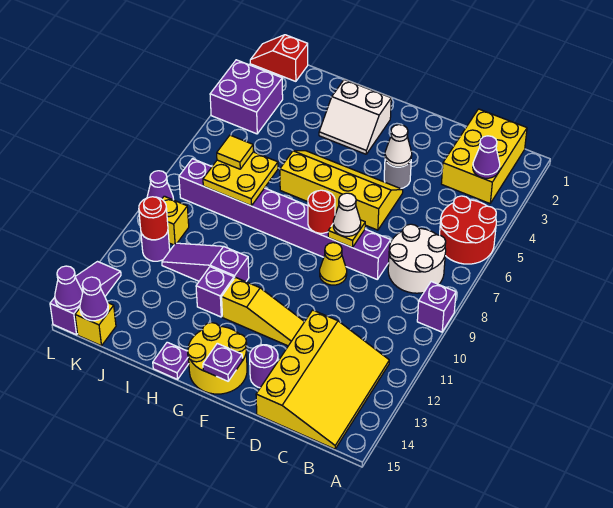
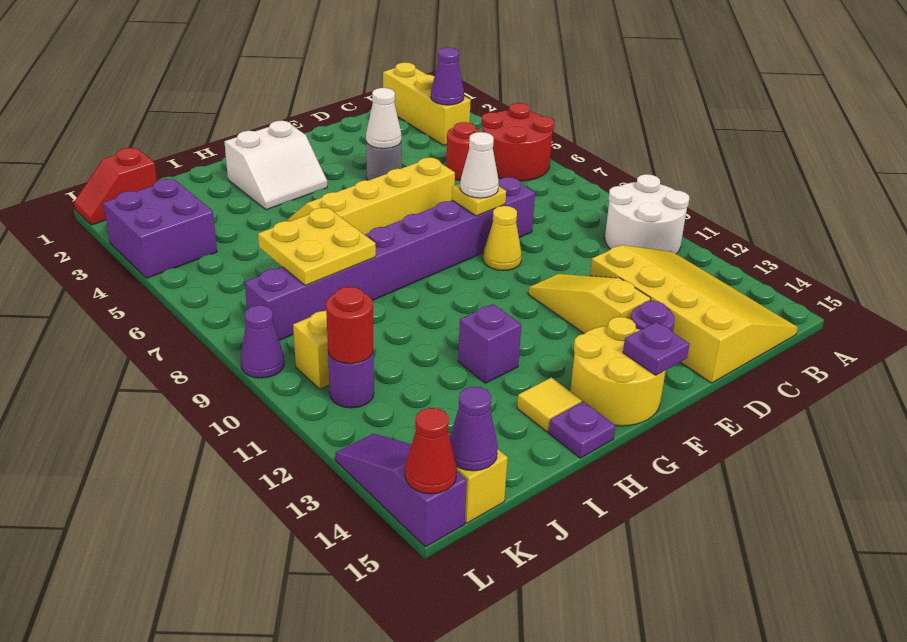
purple 1x1 brick [417,282,456,332] -> none
yellow 2x3 brick [441,109,527,203] -> yellow 1x3 brick [383,62,471,145]
white 2x2 round brick [388,224,446,293] -> white 2x2 round brick moved to [605,174,689,254]
yellow 1x3 slope [222,277,305,346] -> yellow 1x3 slope turned to [528,274,651,334]
red 1x1 round brick [308,190,335,233] -> red 1x1 round brick moved to [446,122,480,180]
purple 1x3 slope [162,243,249,282] -> none
yellow 1x1 tile [217,135,253,169] -> yellow 1x1 tile moved to [517,378,582,432]
purple 1x1 cone [55,266,83,310] -> red 1x1 cone [405,408,457,494]

